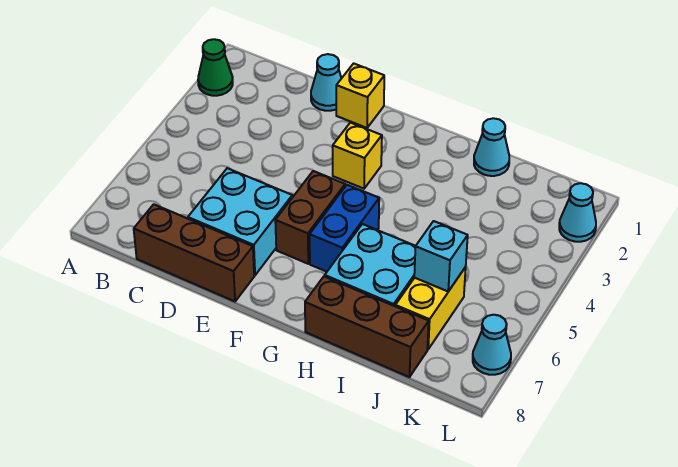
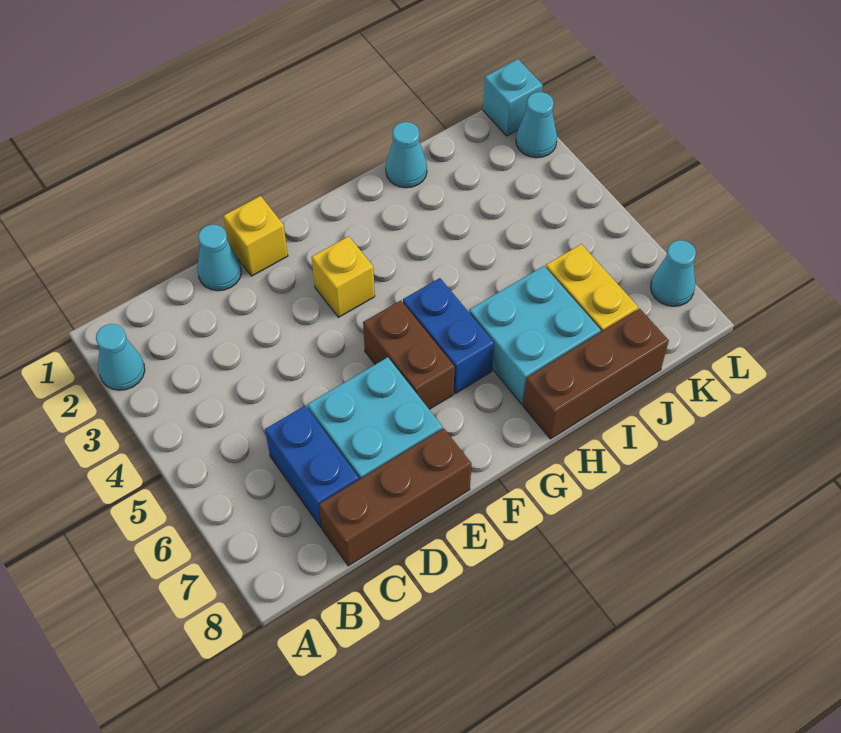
green 1x1 cone [198,39,233,96] -> cyan 1x1 cone [96,324,145,390]
none -> blue 1x2 brick [265,406,359,528]
cyan 1x1 brick [414,221,468,291] -> cyan 1x1 brick moved to [483,59,543,136]

